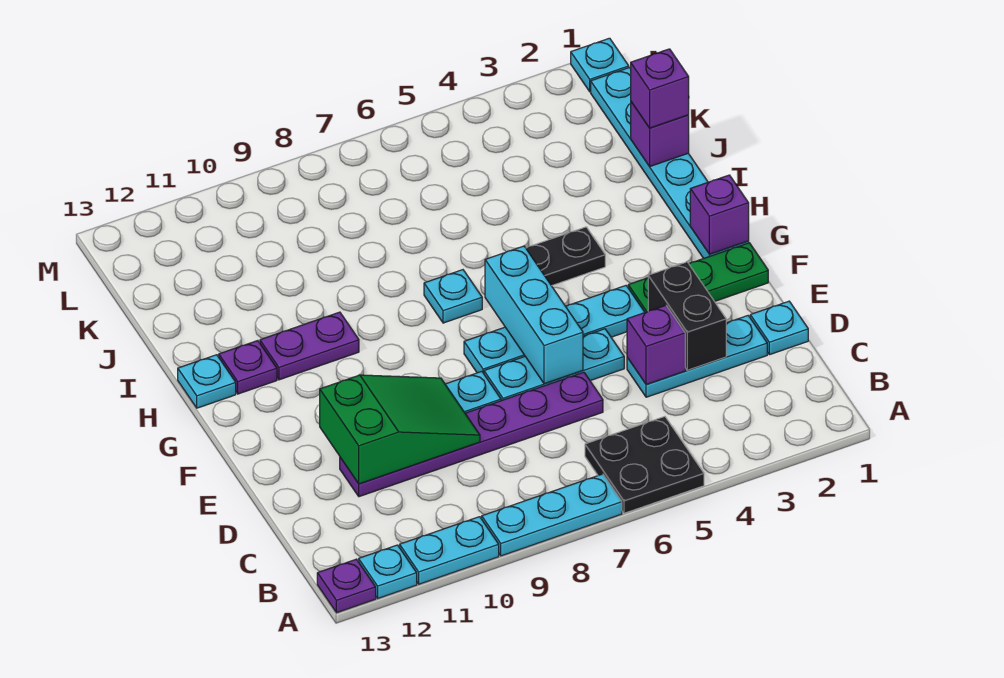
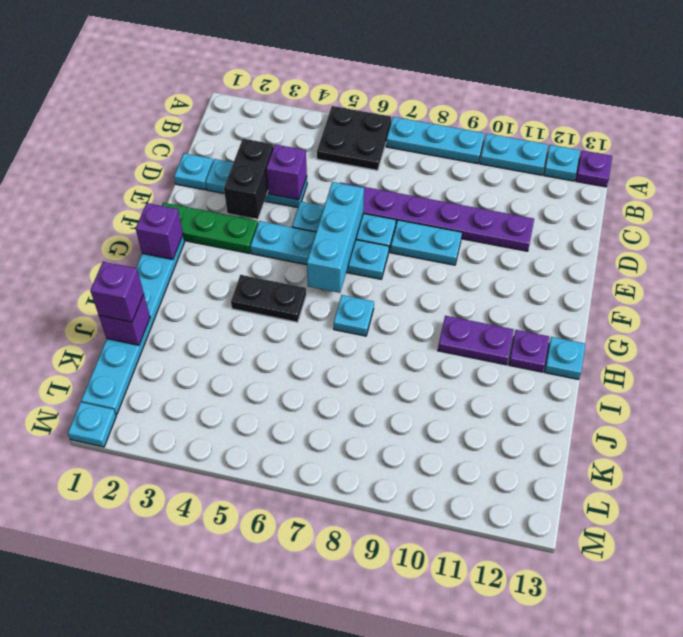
green 2x3 slope [320,375,480,484] -> none

